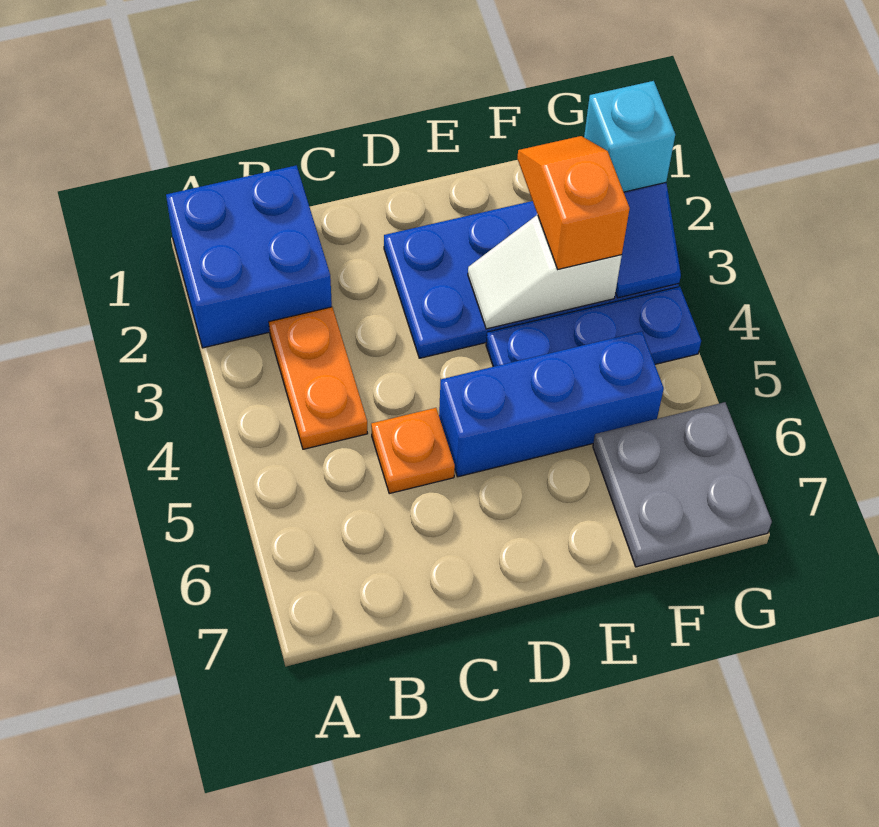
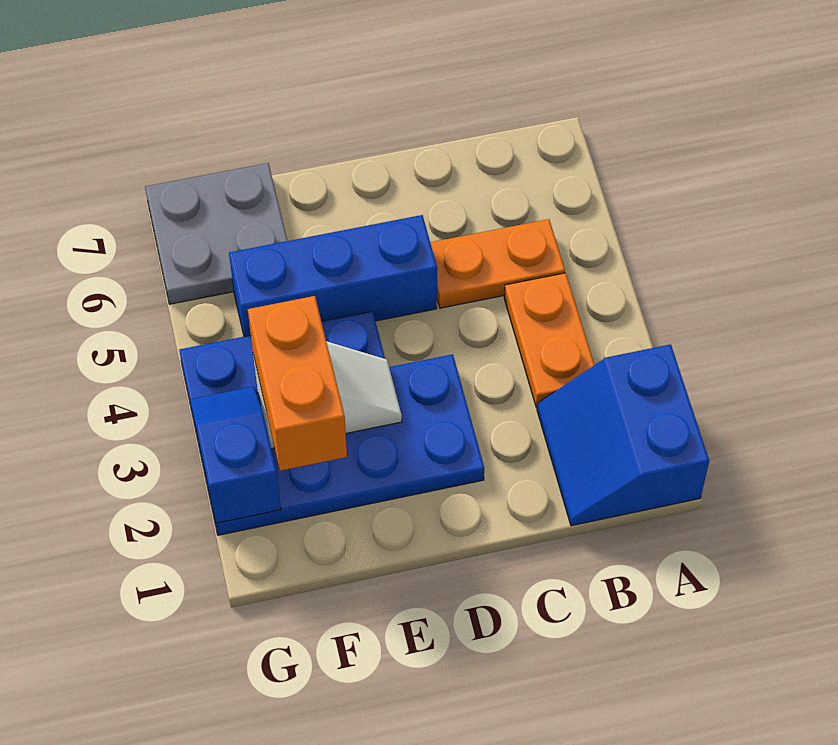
blue 2x2 brick [166,165,332,348] -> blue 2x2 slope [537,344,709,526]
orange 1x1 plate [371,408,455,494] -> orange 1x2 plate [430,219,565,308]
orange 1x2 slope [517,136,630,269] -> orange 1x2 brick [248,296,347,471]
cyan 1x1 brick [584,81,675,192] -> none

